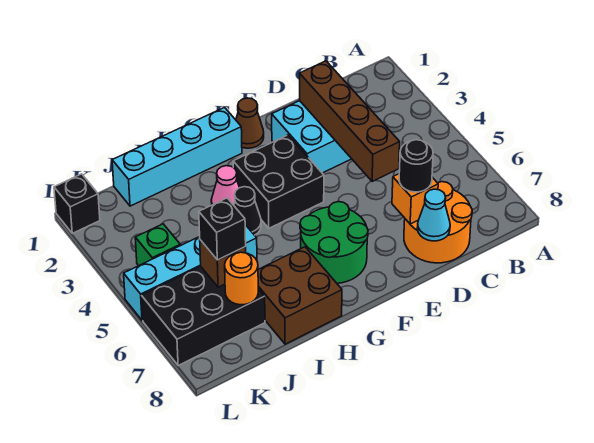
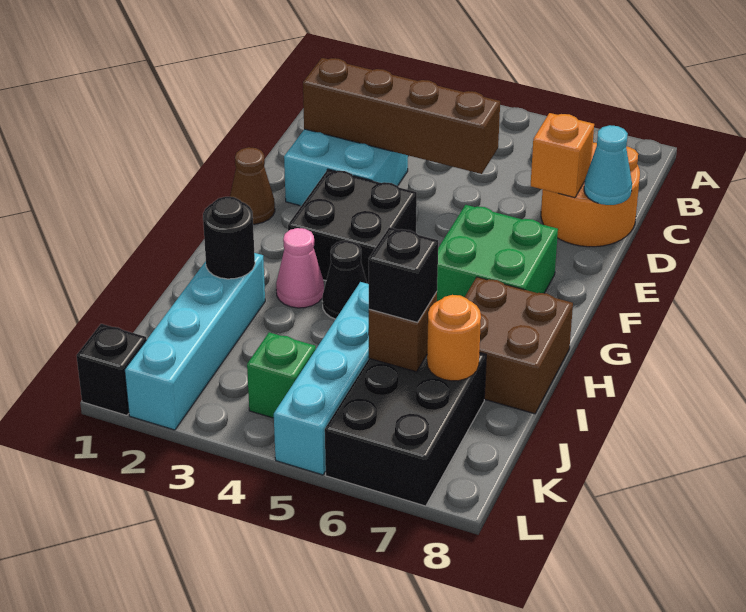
black 1x1 round brick [399,140,433,192] -> black 1x1 round brick moved to [203,197,255,279]
green 2x2 round brick [300,202,368,283] -> green 2x2 brick [437,205,558,301]
cyan 1x4 brick [112,108,242,206] -> cyan 1x4 brick moved to [125,253,265,430]

